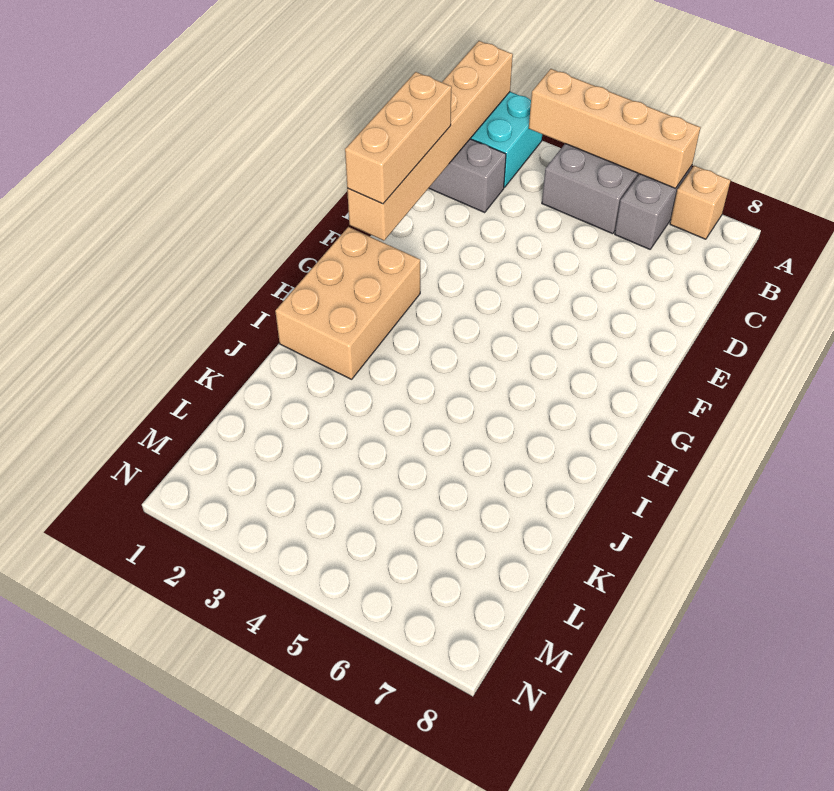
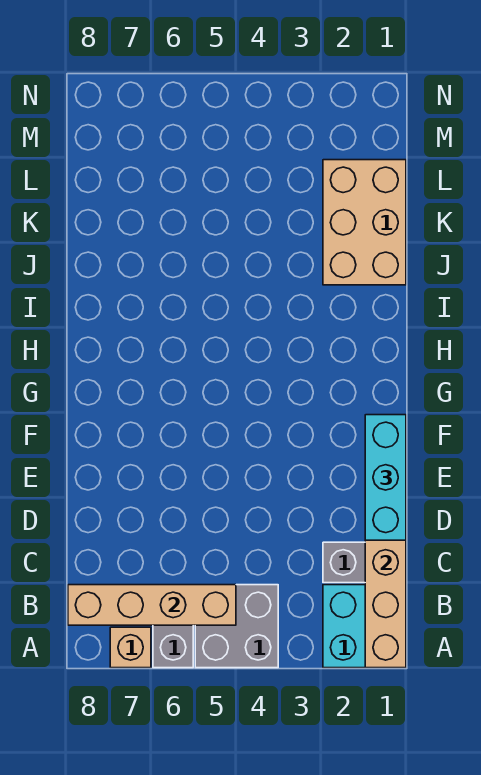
tan 1x4 brick [529,69,700,188] -> tan 1x4 brick moved to [68,585,236,625]
tan 1x3 brick [345,72,452,204] -> cyan 1x3 brick [365,415,406,540]
tan 2x3 brick [275,227,420,379] -> tan 2x3 brick moved to [323,160,406,285]

